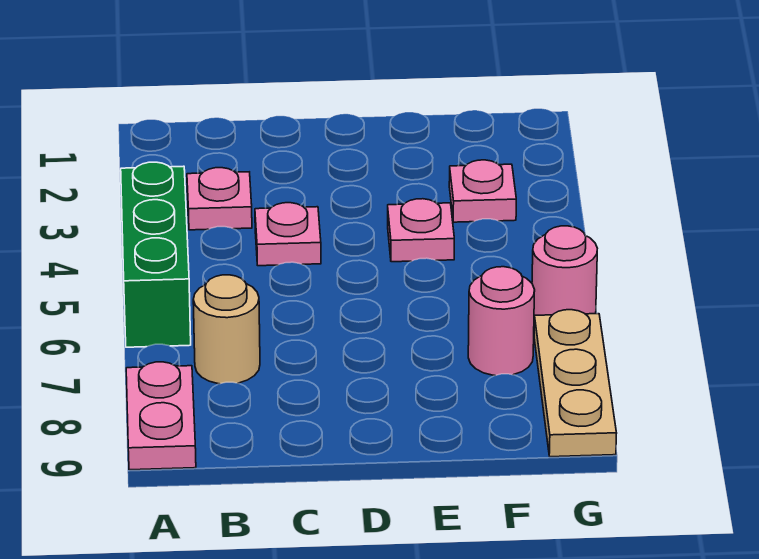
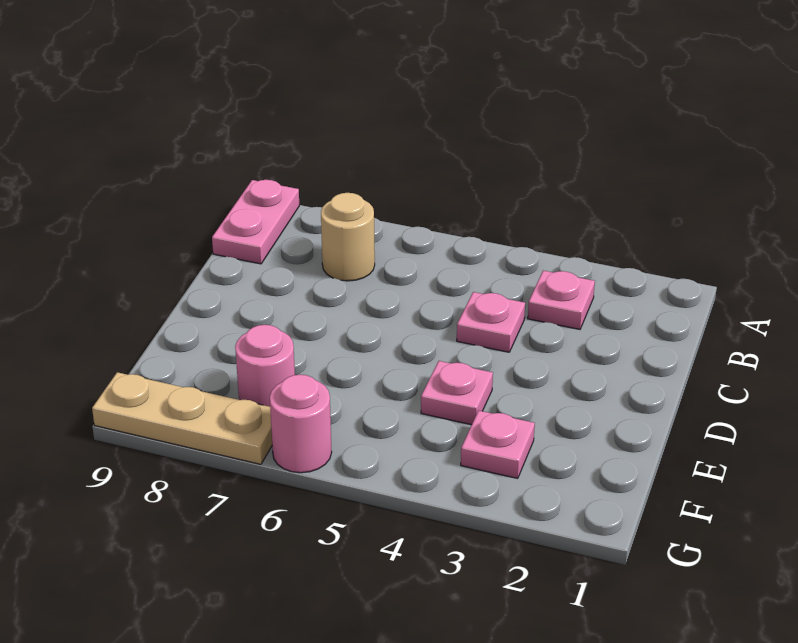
green 1x3 brick [121,162,191,347] -> none
pink 1x2 plate [126,362,196,470] -> pink 1x2 plate turned to [212,180,299,264]

